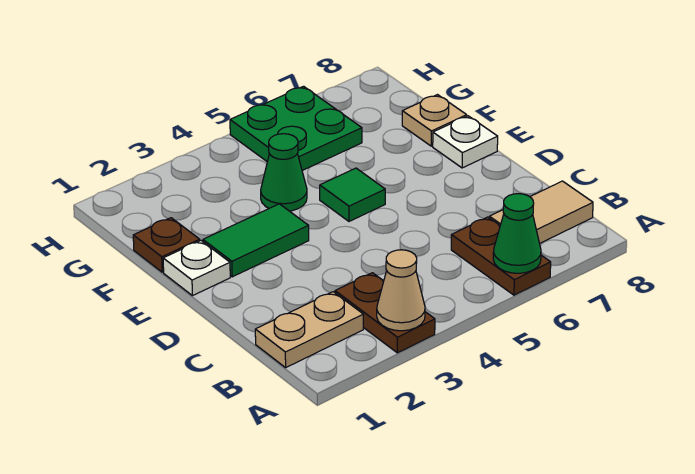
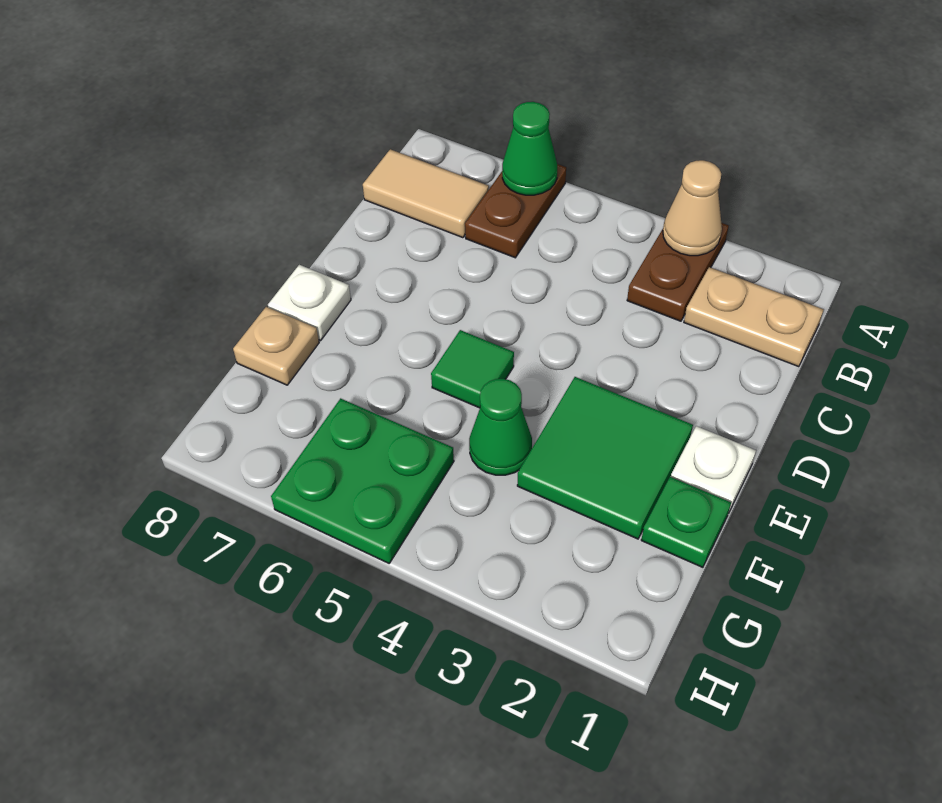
green 1x2 tile [203,204,309,277] -> green 2x2 tile [517,377,693,539]
brown 1x1 plate [133,218,200,272] -> green 1x1 plate [641,477,731,567]

